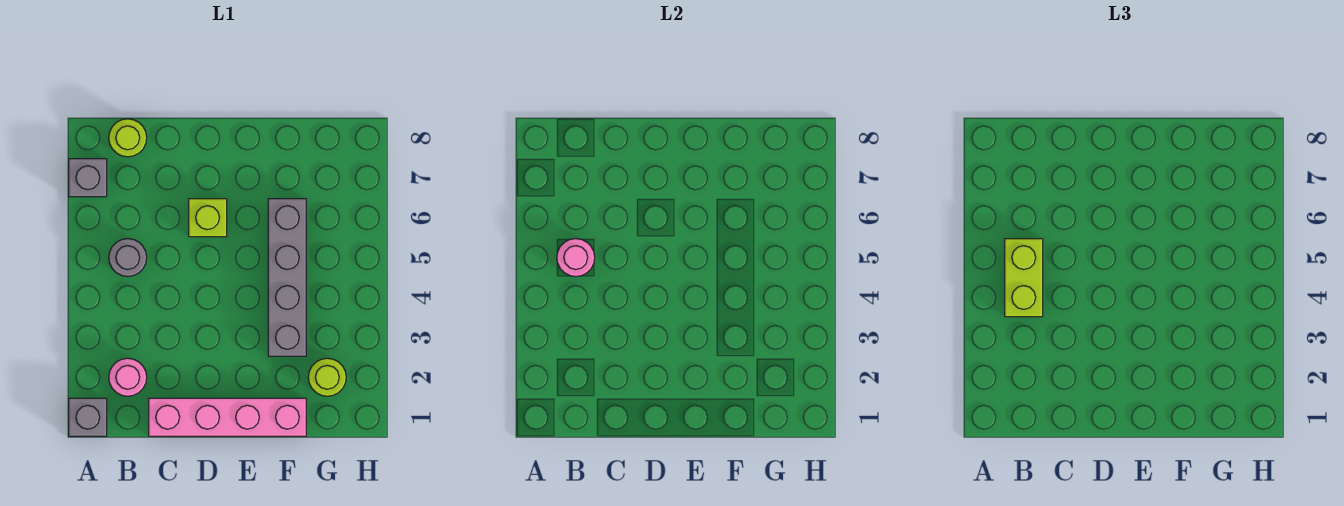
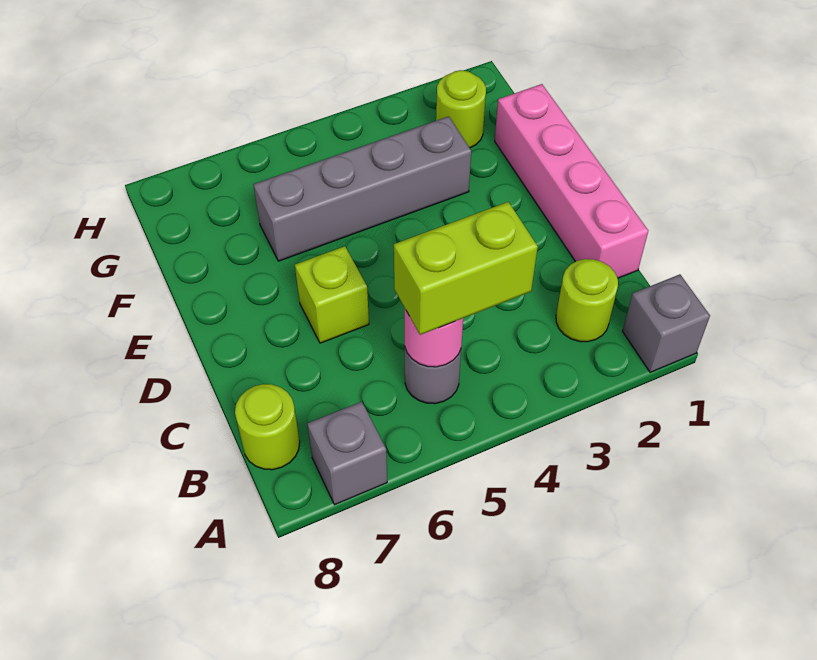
pink 1x1 round brick [109,358,147,396] -> lime 1x1 round brick [556,259,618,342]

